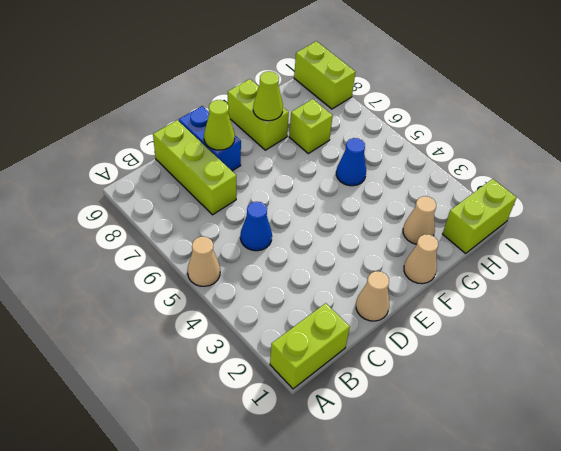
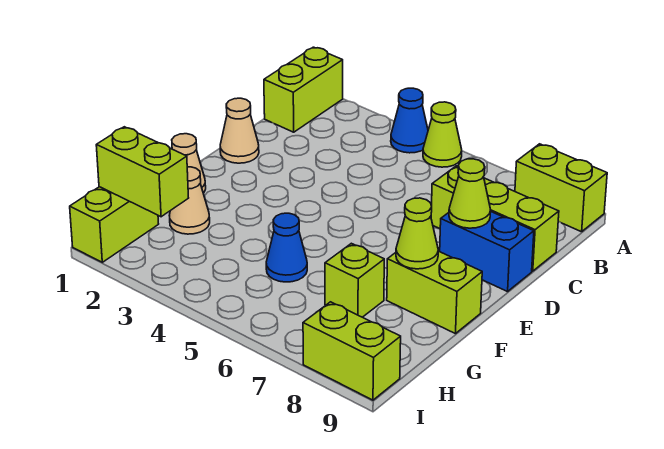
tan 1x1 cone [188,237,220,286] -> lime 1x1 cone [423,102,462,167]
none -> lime 1x2 brick [515,144,607,232]
blue 1x1 cone [240,202,272,251] -> blue 1x1 cone moved to [391,88,428,153]
none -> lime 1x2 brick [96,127,188,217]

